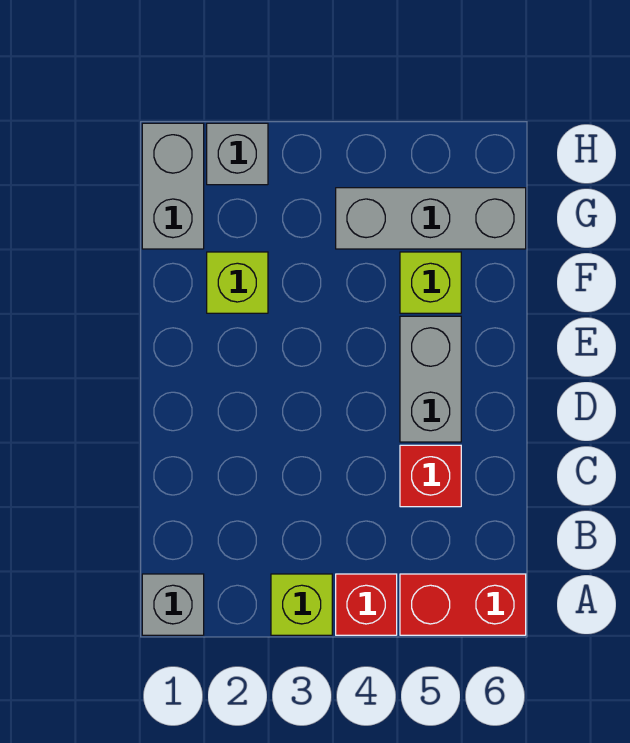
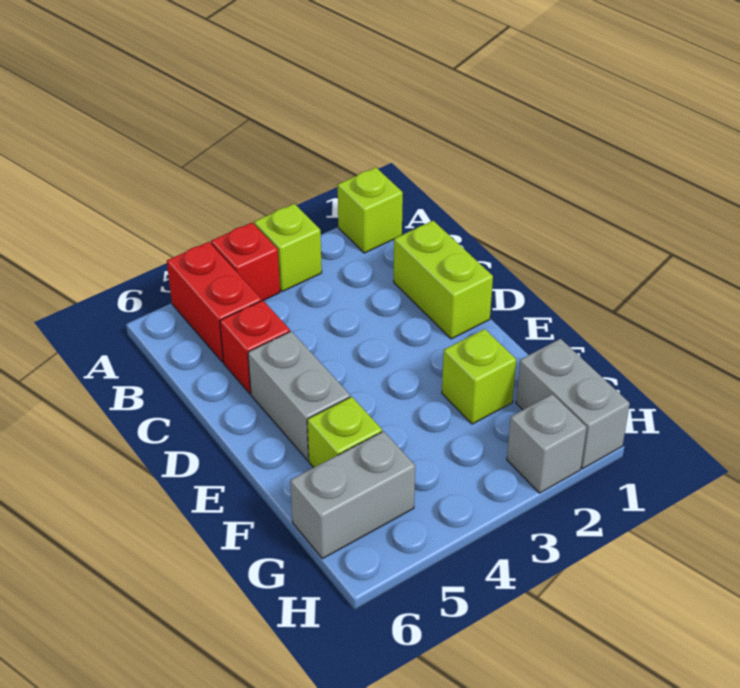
grey 1x1 brick [142,574,204,635] -> lime 1x1 brick [338,167,403,253]
red 1x2 brick [400,574,526,635] -> red 1x2 brick turned to [167,242,262,362]
none -> lime 1x2 brick [394,221,493,339]
grey 1x3 brick [336,188,526,249] -> grey 1x2 brick [290,431,415,559]

